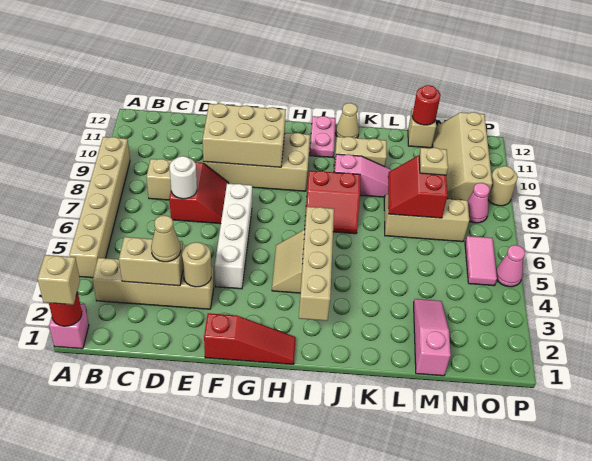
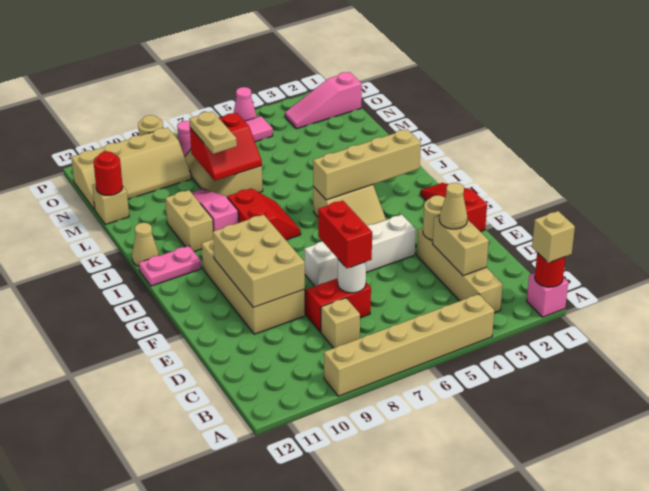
none -> red 1x2 brick [318,201,372,268]
pink 1x3 slope [414,299,451,376] -> pink 1x3 slope moved to [285,72,362,129]
tan 1x1 plate [419,147,448,175] -> tan 1x2 plate [189,111,237,154]

